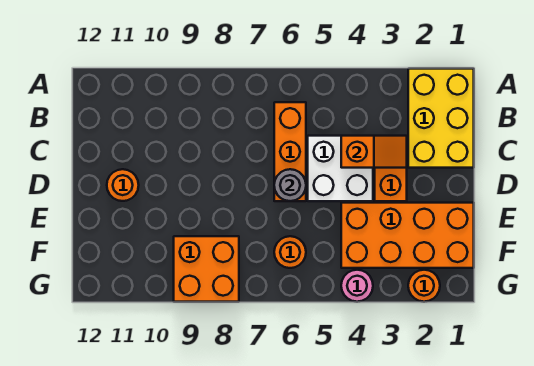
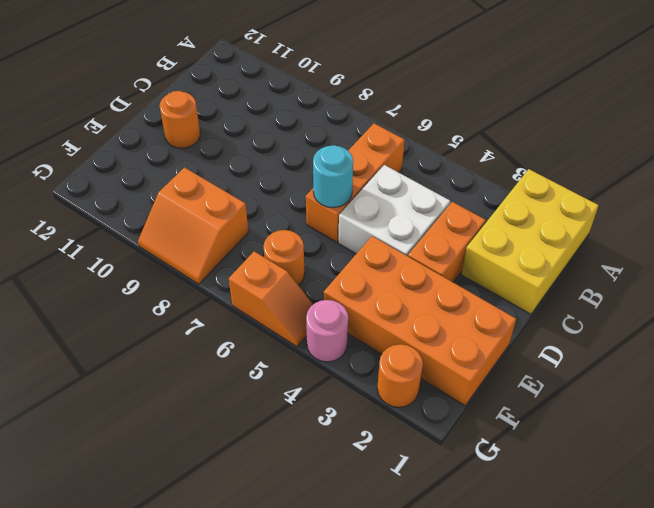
orange 1x2 slope [341,136,407,168] -> orange 1x2 slope moved to [229,251,313,347]
grey 1x1 round brick [274,169,306,201] -> cyan 1x1 round brick [313,145,353,207]
orange 2x2 brick [174,236,239,302] -> orange 2x2 slope [138,168,249,284]

